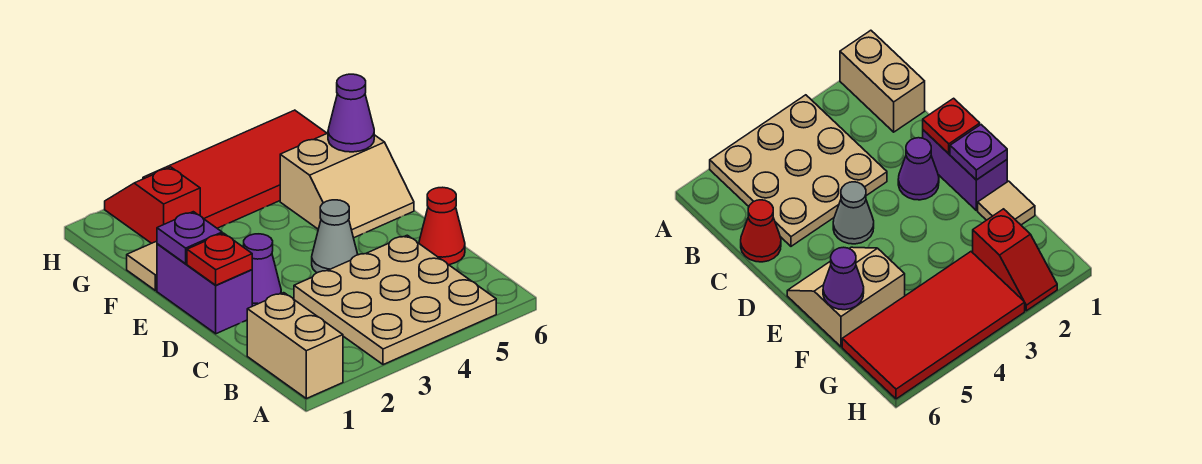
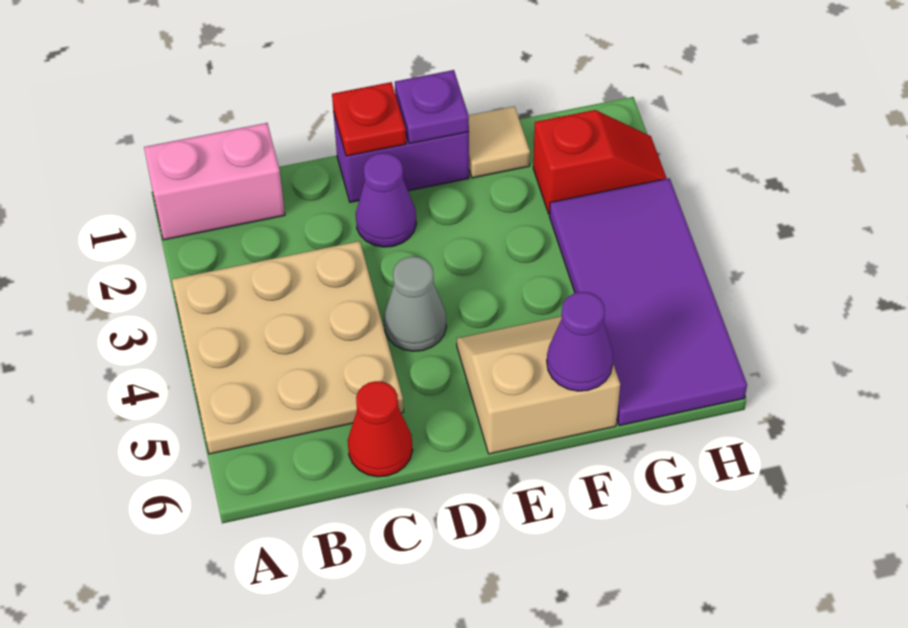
tan 1x2 brick [247,293,343,399] -> pink 1x2 brick [144,123,285,240]
tan 2x2 slope [280,133,414,238] -> tan 2x2 slope turned to [457,316,620,454]
red 2x4 tile [143,110,327,228] -> purple 2x4 tile [549,178,747,426]

